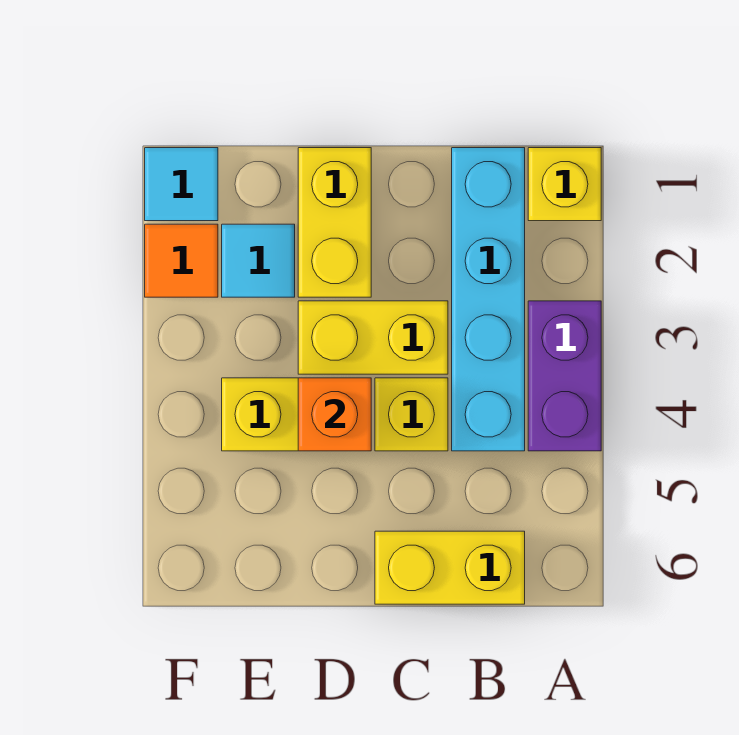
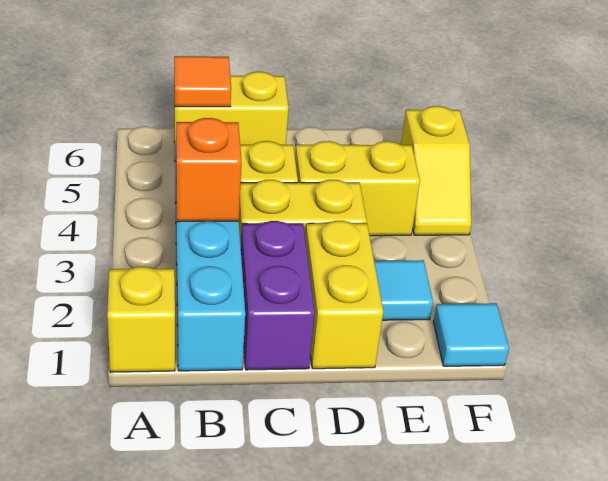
purple 1x2 brick [528,301,601,451] -> purple 1x2 brick moved to [241,221,315,370]
orange 1x1 brick [298,378,371,451] -> orange 1x1 brick moved to [176,118,241,222]
orange 1x1 tile [145,224,218,297] -> orange 1x1 tile moved to [174,56,231,107]
none -> yellow 1x2 slope [401,106,471,235]

